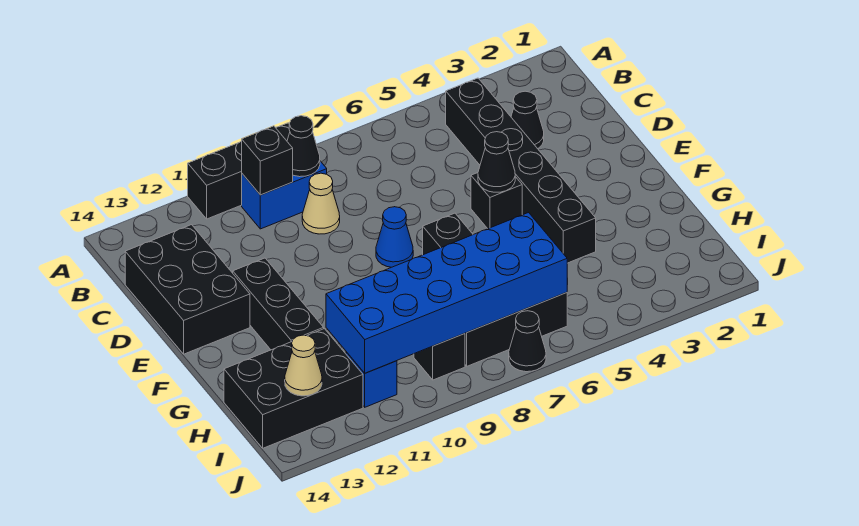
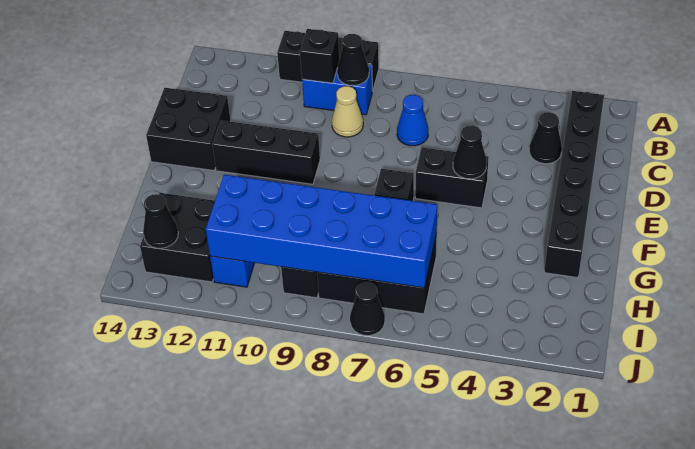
black 1x6 brick [446,78,596,263] -> black 1x6 brick moved to [544,91,604,278]
black 2x3 brick [125,225,250,354] -> black 2x2 brick [146,88,231,170]
black 1x1 brick [471,173,522,229] -> black 1x2 brick [415,148,489,208]
blue 1x1 cone [376,207,413,267] -> blue 1x1 cone moved to [397,95,428,146]
black 1x3 brick [233,258,324,350] -> black 1x3 brick turned to [212,120,320,184]
black 2x3 brick [224,329,363,448] -> black 2x2 brick [140,193,215,282]
tan 1x1 cone [285,335,322,396] -> black 1x1 cone [143,194,178,248]

